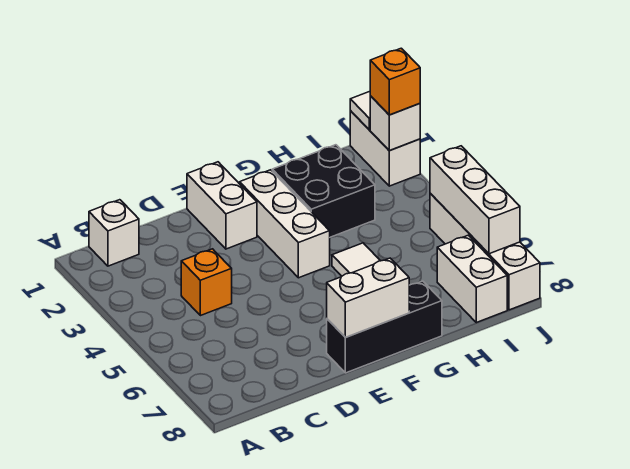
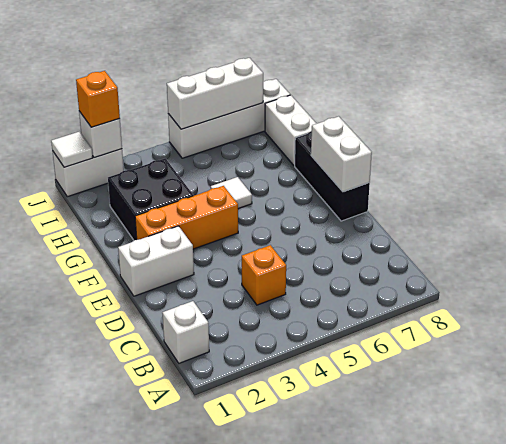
white 1x3 brick [240,170,330,278] -> orange 1x3 brick [135,186,238,249]
white 1x2 brick [437,235,507,323] -> white 1x2 brick turned to [265,95,317,166]

